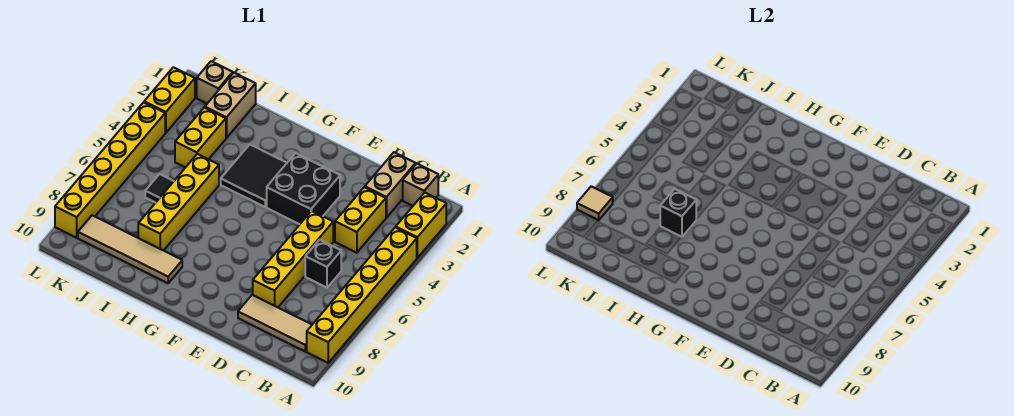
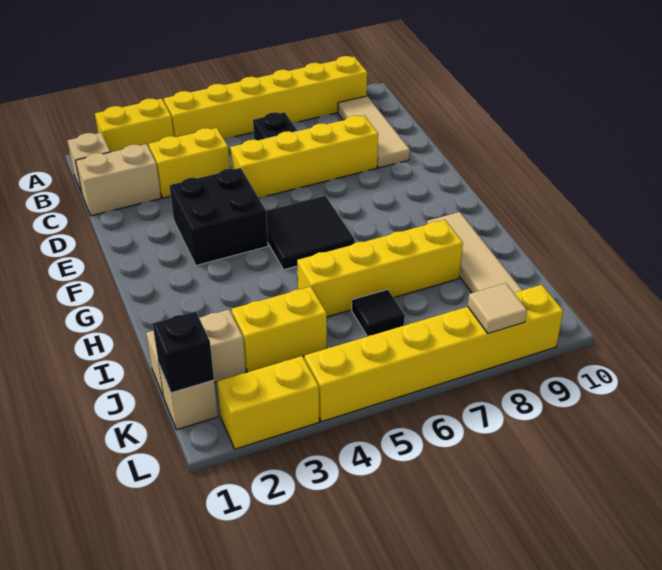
black 2x2 tile [221,145,287,207] -> black 2x2 tile moved to [266,196,354,270]
black 1x1 brick [660,189,696,237] -> black 1x1 brick moved to [153,311,214,393]

